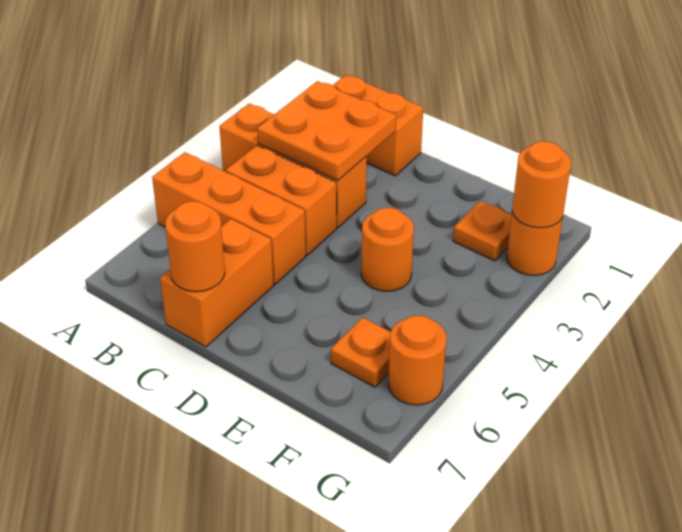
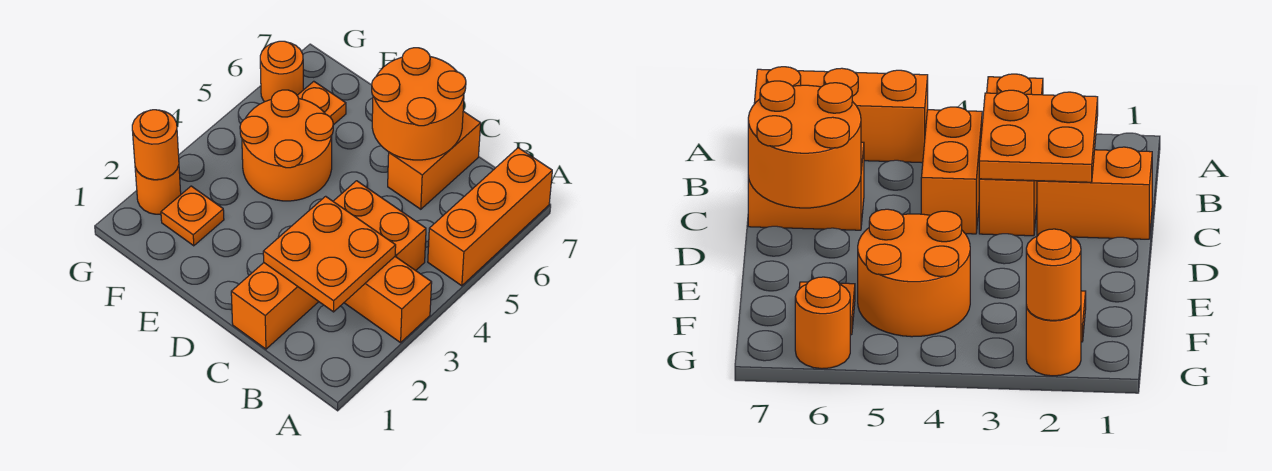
orange 1x3 brick [152,152,306,284] -> orange 1x3 brick turned to [428,148,552,286]
orange 1x2 brick [333,75,423,176] -> orange 1x2 brick turned to [231,263,319,349]
orange 1x1 round brick [165,201,225,292] -> orange 2x2 round brick [372,48,466,160]
orange 1x1 round brick [361,208,414,291] -> orange 2x2 round brick [240,90,333,201]

